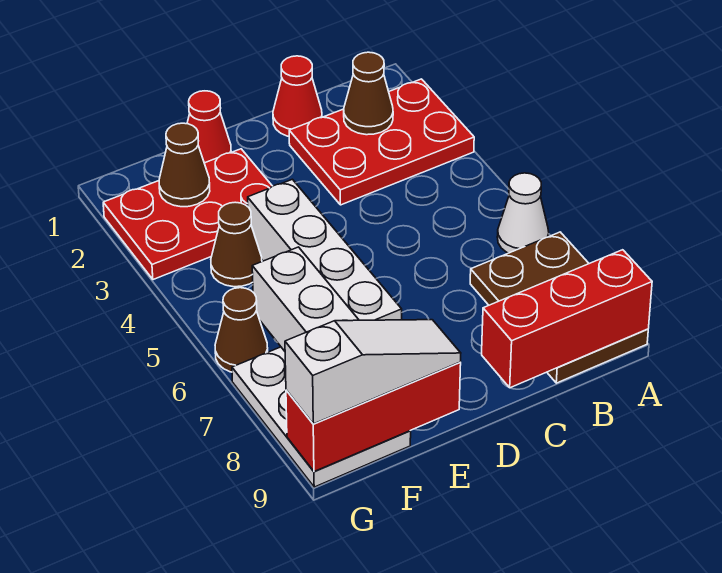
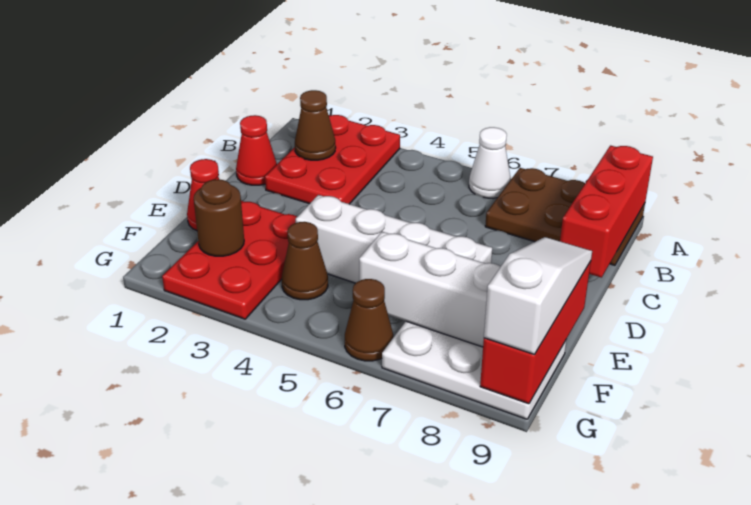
brown 1x1 cone [159,123,210,207] -> brown 1x1 round brick [194,179,244,256]

